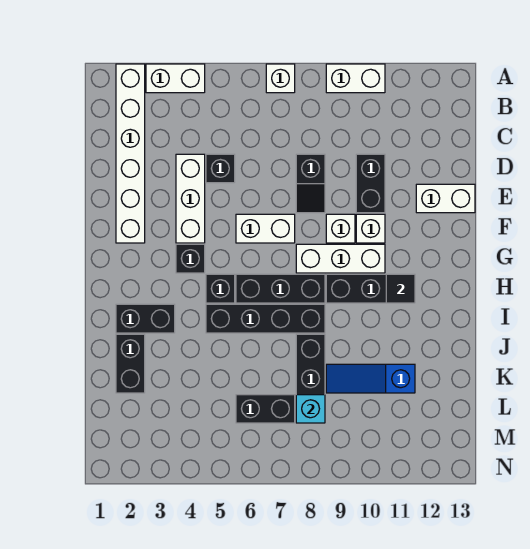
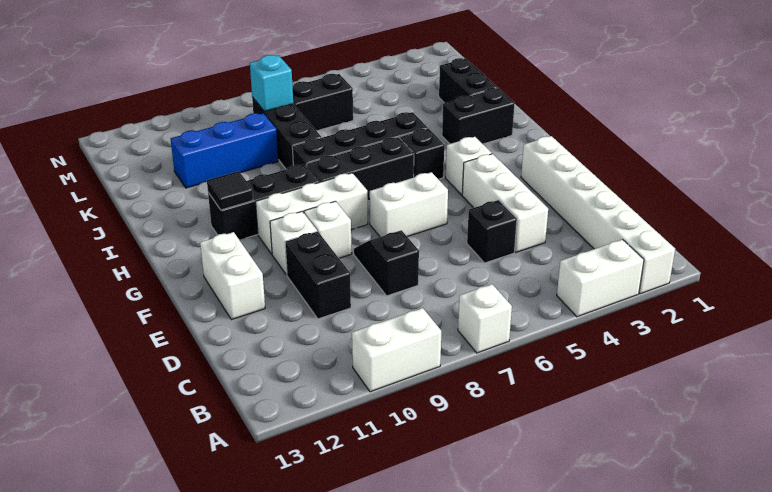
white 1x2 brick [416,184,475,213] -> white 1x2 brick turned to [200,232,265,320]
black 1x1 brick [176,244,205,273] -> white 1x1 brick [446,137,492,195]
blue 1x3 slope [326,364,415,393] -> blue 1x3 brick [171,113,278,188]

